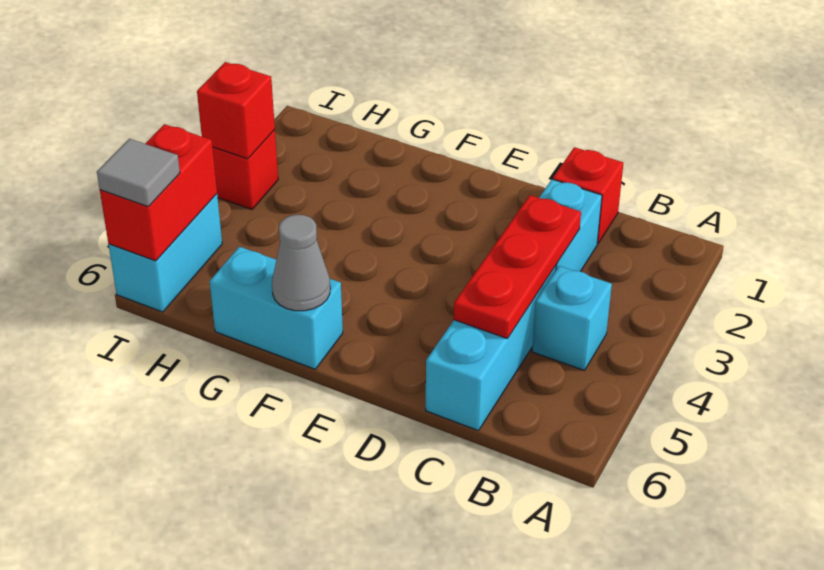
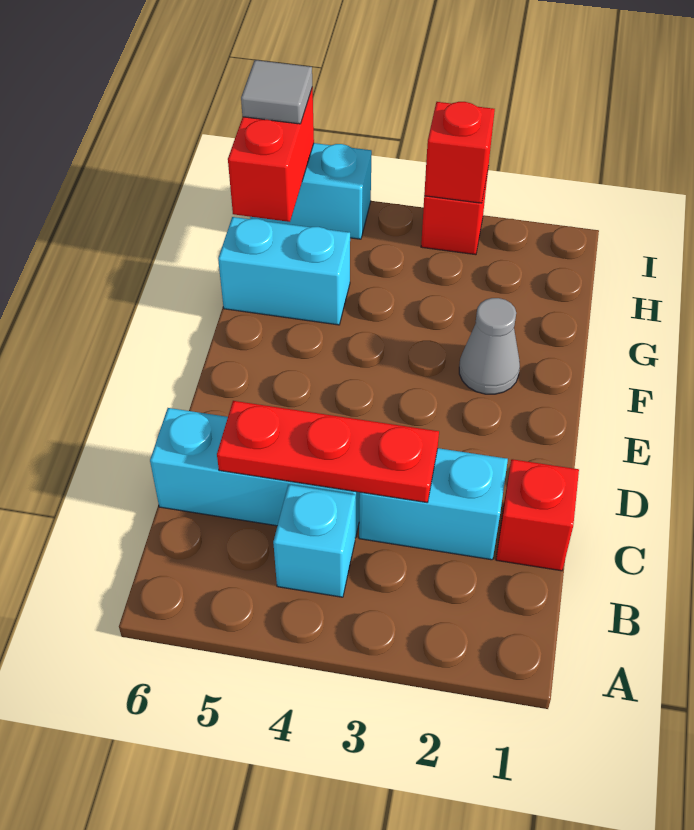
cyan 1x2 brick [210,247,343,369] -> cyan 1x2 brick turned to [218,217,350,325]
grey 1x1 cone [272,215,330,311] -> grey 1x1 cone moved to [459,298,520,394]
red 1x2 brick [100,124,217,261] -> red 1x2 brick turned to [228,87,314,222]

